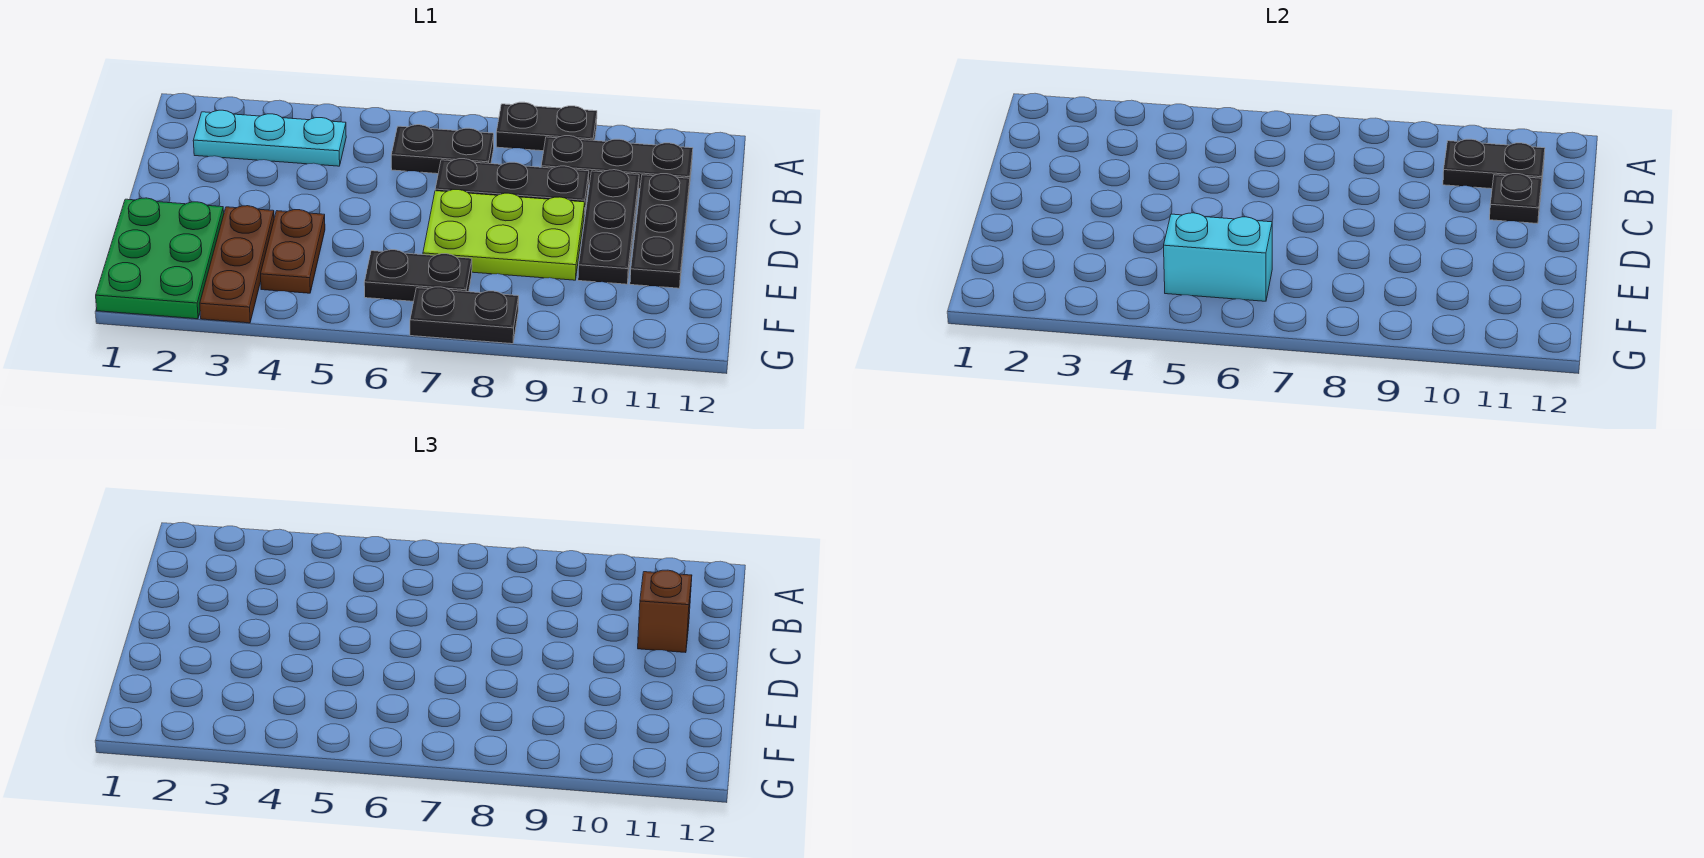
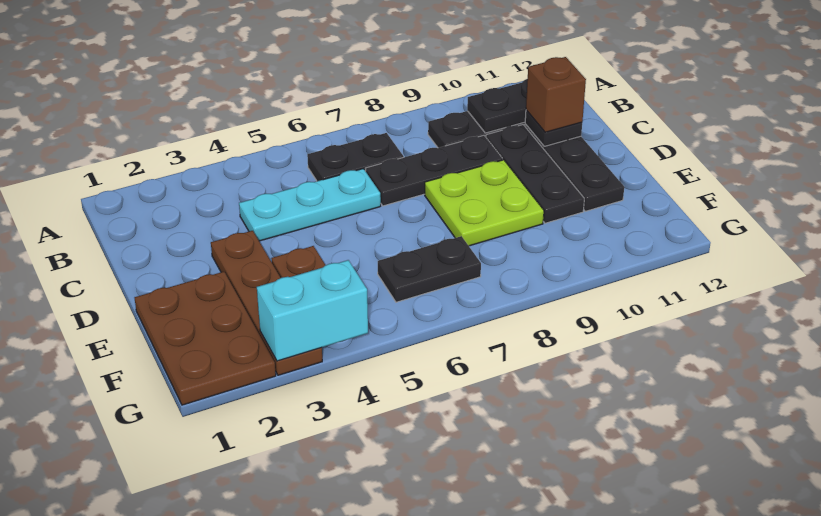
black 1x2 plate [496,102,597,151] -> none
cyan 1x3 plate [193,110,346,166] -> cyan 1x3 plate moved to [239,169,381,241]
lime 2x3 plate [423,190,585,280] -> lime 2x2 plate [425,160,544,246]
green 2x3 plate [96,198,224,319] -> brown 2x3 plate [134,272,276,405]
brown 1x3 plate [200,206,274,323] -> brown 1x4 plate [211,231,322,375]
cyan 1x2 brick [1164,213,1272,301] -> cyan 1x2 brick moved to [257,260,368,361]
black 1x2 plate [410,287,519,344] -> none

